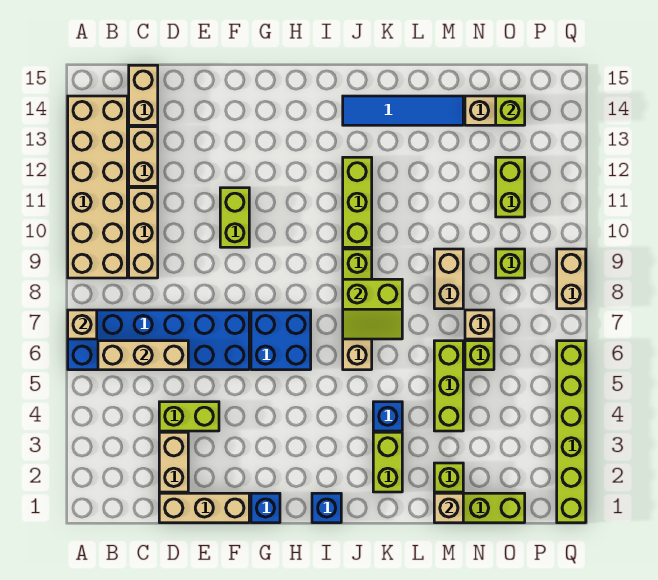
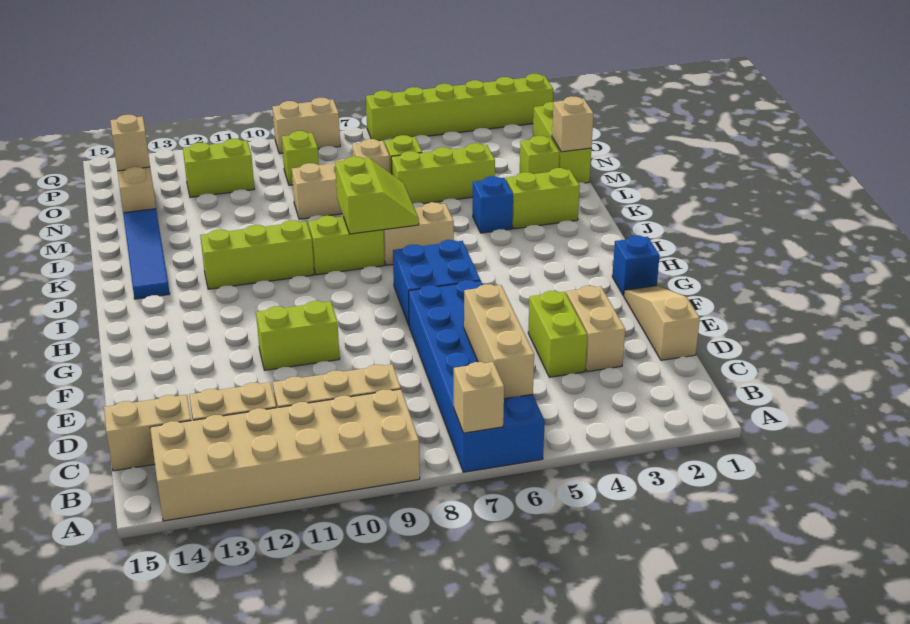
tan 1x3 brick [159,493,249,523] -> tan 1x3 slope [624,286,700,360]
tan 1x2 brick [159,432,188,492] -> tan 1x2 brick turned to [566,286,625,372]
blue 1x1 brick [312,493,341,523] -> none
lime 1x1 brick [496,96,525,125] -> tan 1x1 brick [110,115,150,171]

